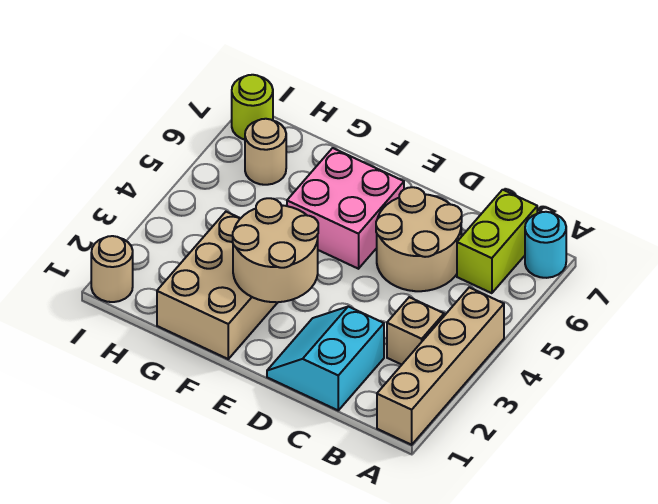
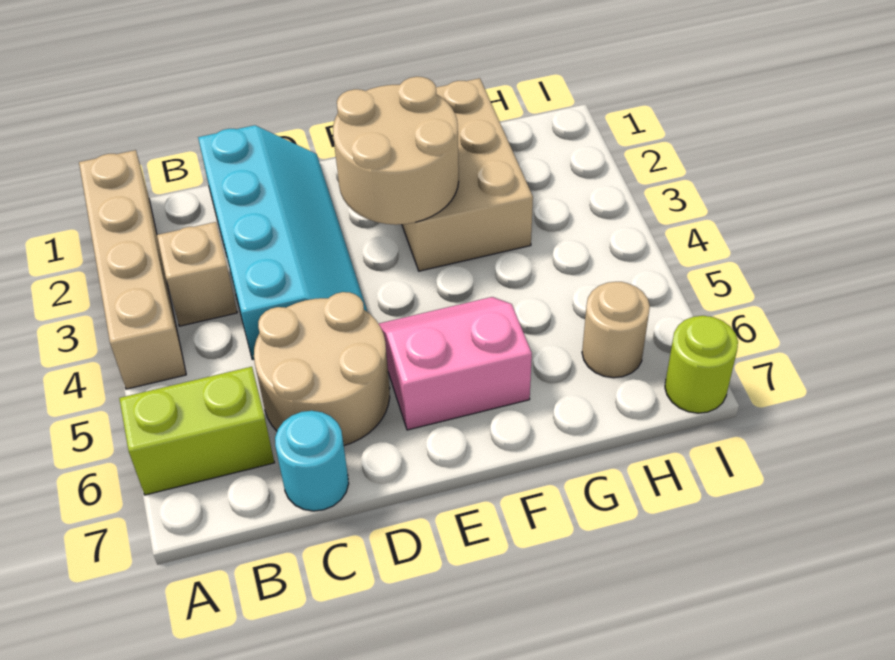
cyan 1x1 round brick [525,212,566,278] -> cyan 1x1 round brick moved to [275,411,349,511]
lime 1x2 brick [457,190,537,293] -> lime 1x2 brick turned to [119,367,275,495]
cyan 2x2 slope [267,307,384,410] -> cyan 2x4 slope [198,125,367,359]
pink 2x2 brick [287,148,404,269] -> pink 2x2 slope [379,297,532,430]
tan 1x1 round brick [91,236,133,302] -> none

